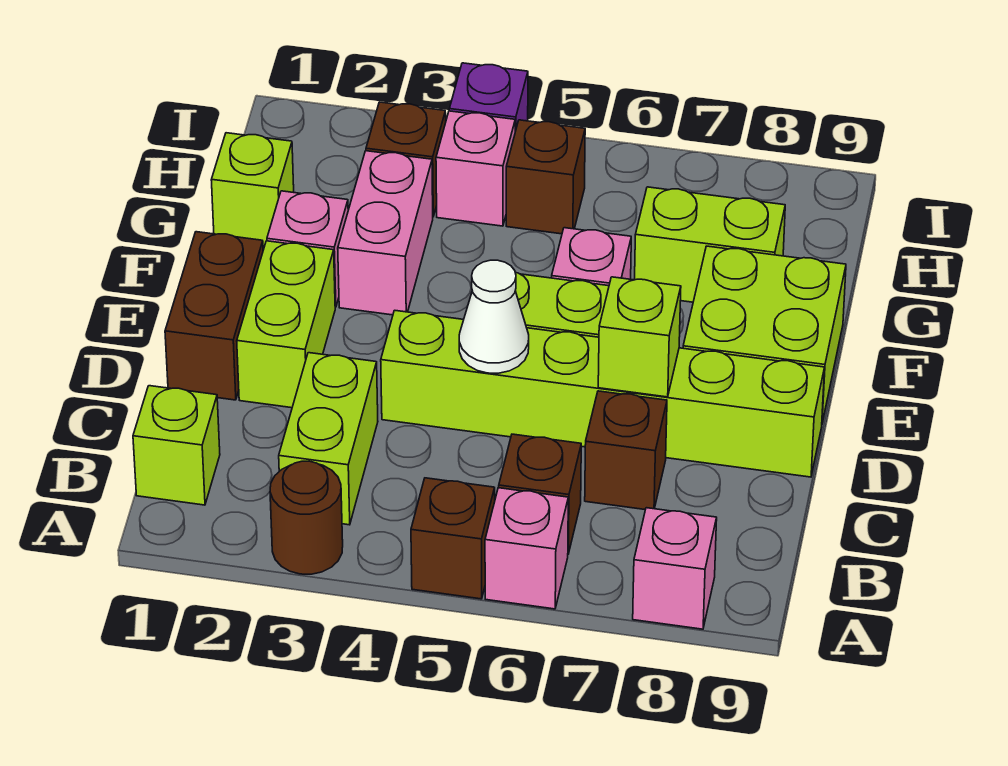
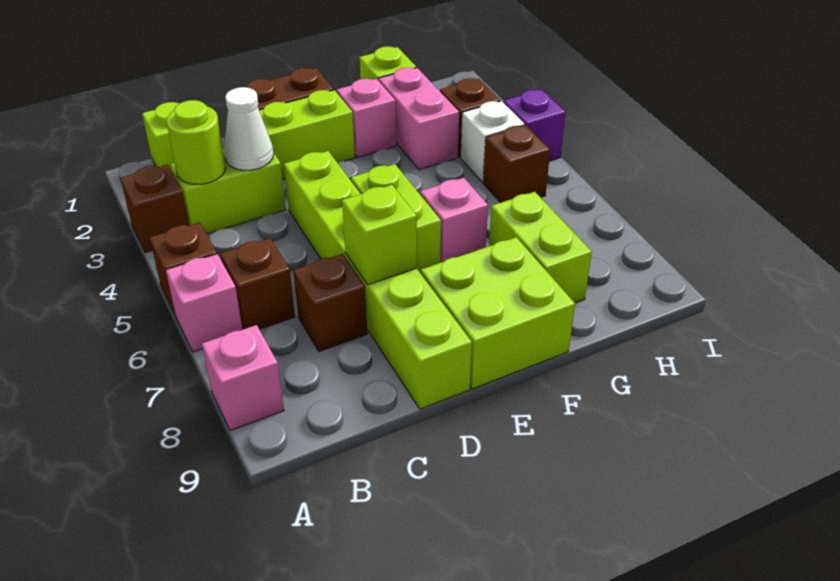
brown 1x1 round brick [270,461,343,574] -> brown 1x1 brick [121,165,189,253]
none -> lime 1x1 round brick [166,100,226,184]
white 1x1 cone [459,260,529,373] -> white 1x1 cone moved to [224,87,273,170]
pink 1x2 brick [338,151,433,315] -> pink 1x2 brick turned to [379,68,459,170]
pink 1x1 brick [436,111,515,226] -> white 1x1 brick [461,101,525,182]

